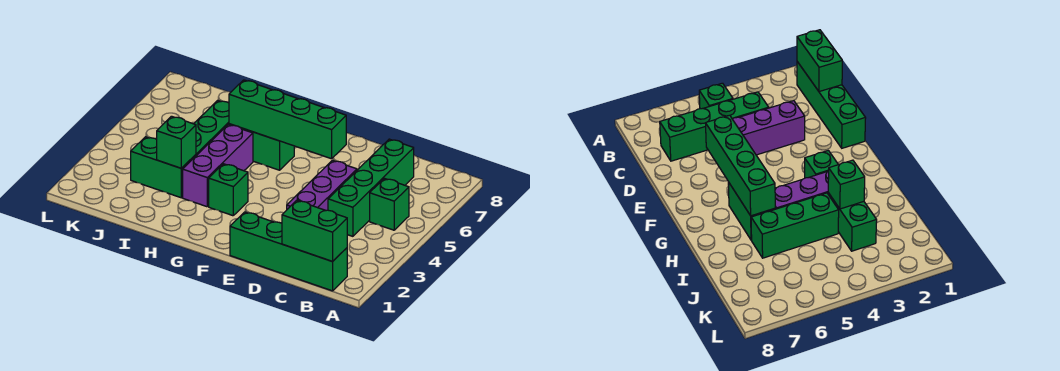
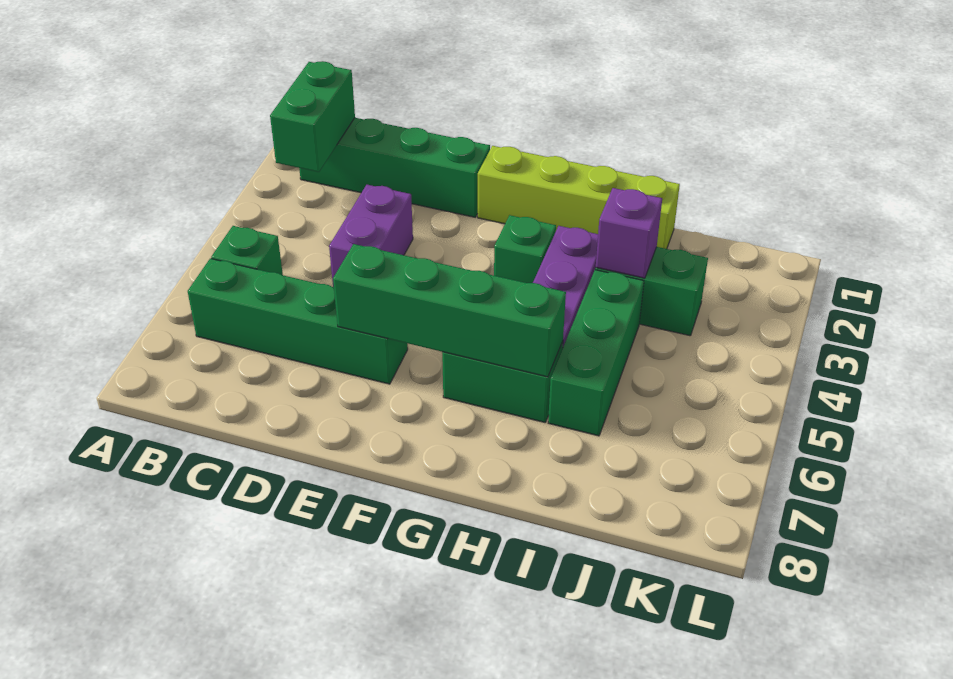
green 1x2 brick [282,200,347,261] -> green 1x2 brick turned to [270,61,355,172]
green 1x4 brick [328,139,414,236] -> green 1x4 brick turned to [188,258,408,384]
purple 1x3 brick [287,160,357,211] -> purple 1x2 brick [329,185,413,287]
none -> lime 1x4 brick [478,146,680,249]
green 1x1 brick [157,116,196,168] -> purple 1x1 brick [596,188,662,278]

